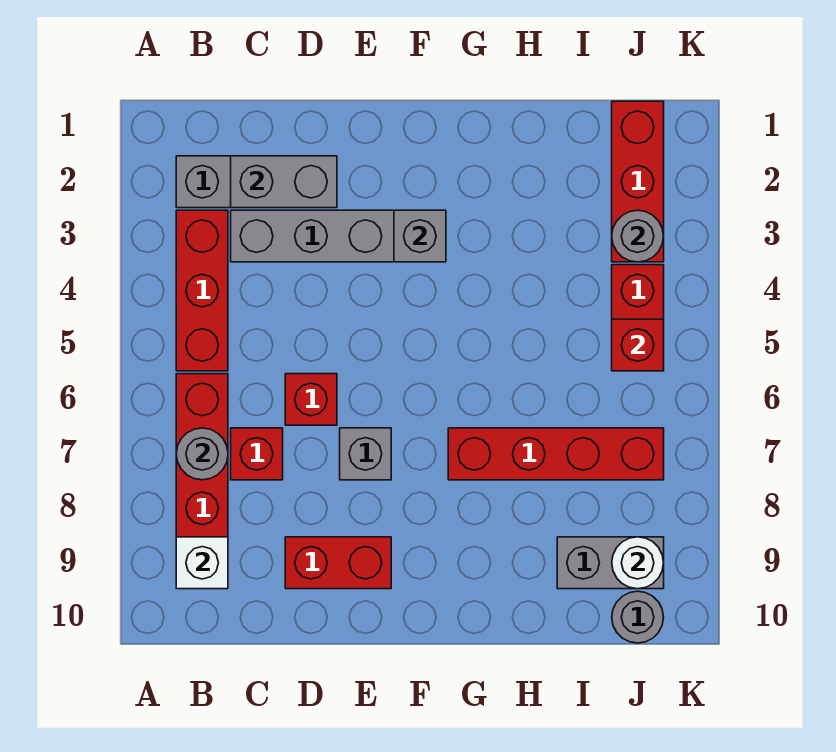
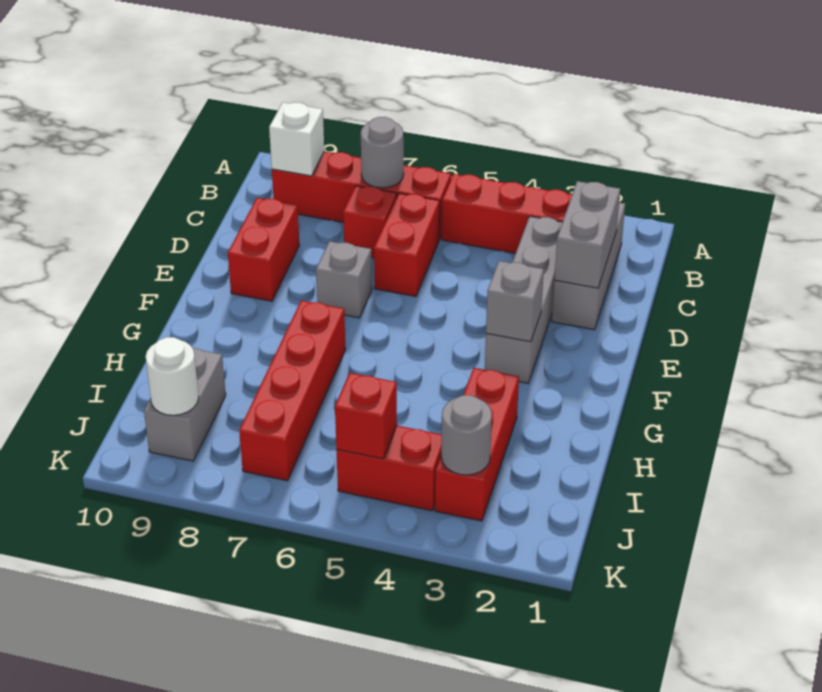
red 1x1 brick [285,374,337,425] -> red 1x2 brick [374,193,440,296]
red 1x3 brick [612,101,664,262] -> red 1x3 brick turned to [435,368,519,521]
grey 1x1 round brick [612,591,664,643] -> none

